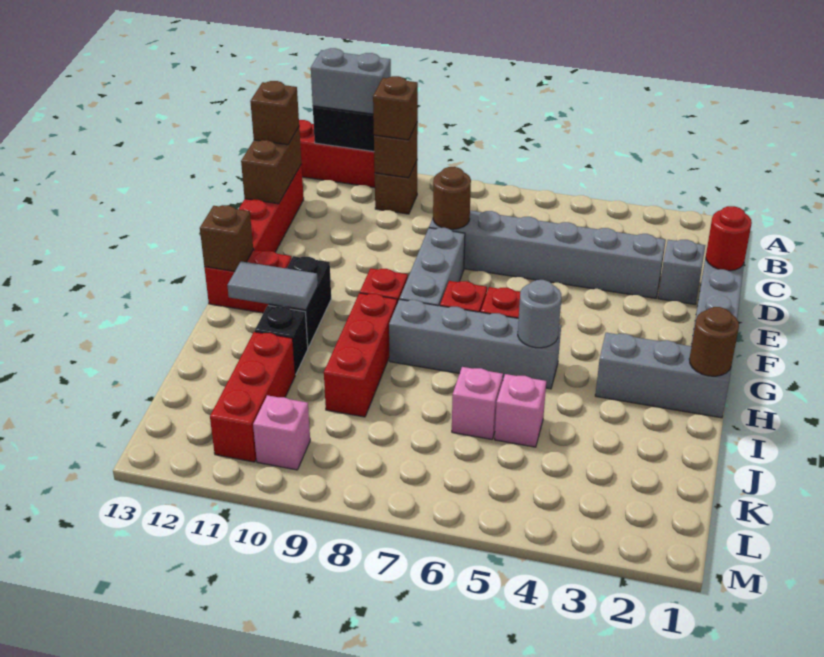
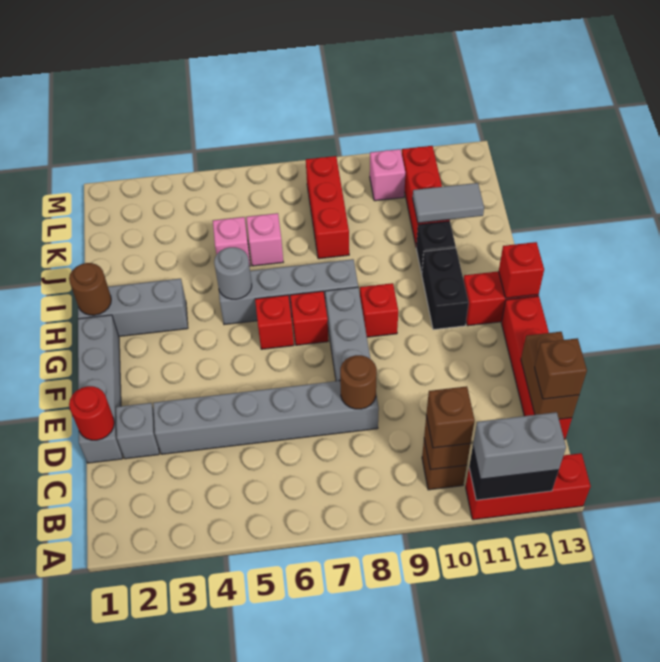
brown 1x1 brick [200,205,253,271] -> red 1x1 brick [499,242,544,298]
red 1x3 brick [324,293,397,417] -> red 1x3 brick moved to [306,156,349,259]
grey 1x2 tile [227,261,318,310] -> grey 1x2 tile moved to [413,183,484,223]

